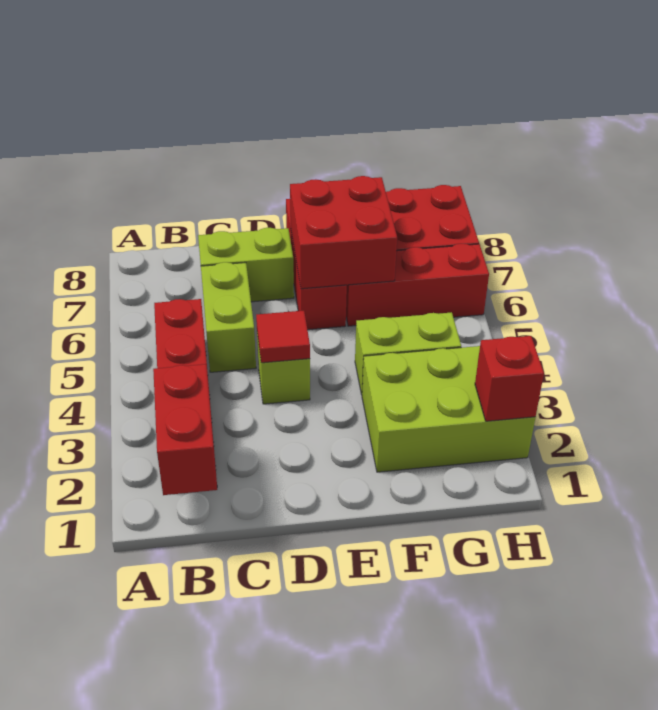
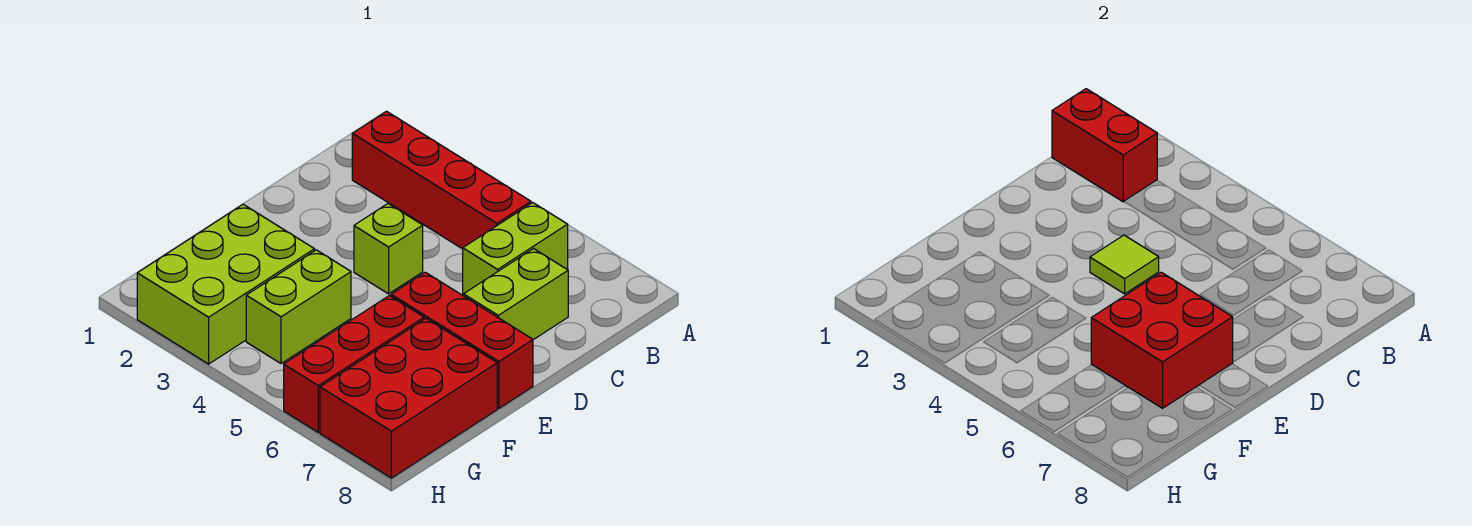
lime 1x2 brick [201,262,256,372] -> lime 1x2 brick turned to [463,203,568,295]
red 1x1 tile [256,311,310,363] -> lime 1x1 tile [1090,235,1159,294]
red 1x1 brick [475,336,544,421] -> none

